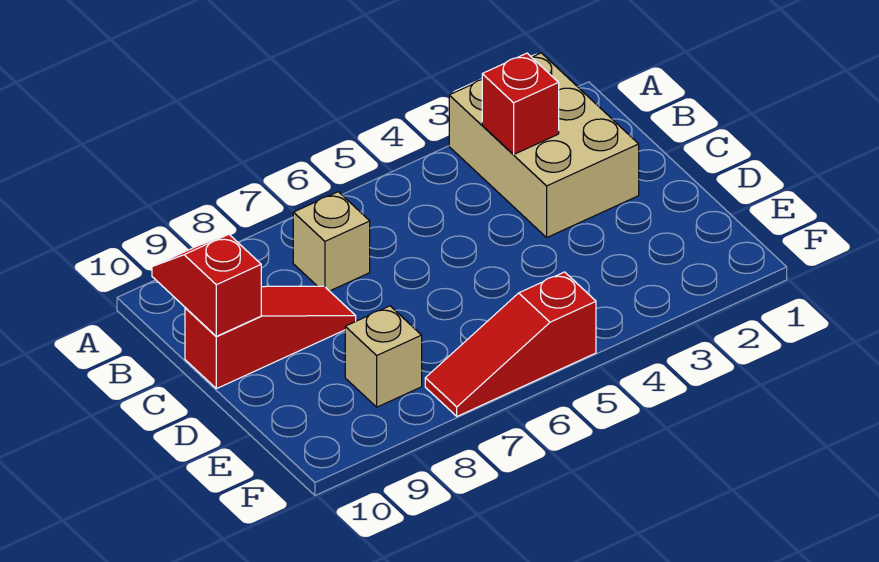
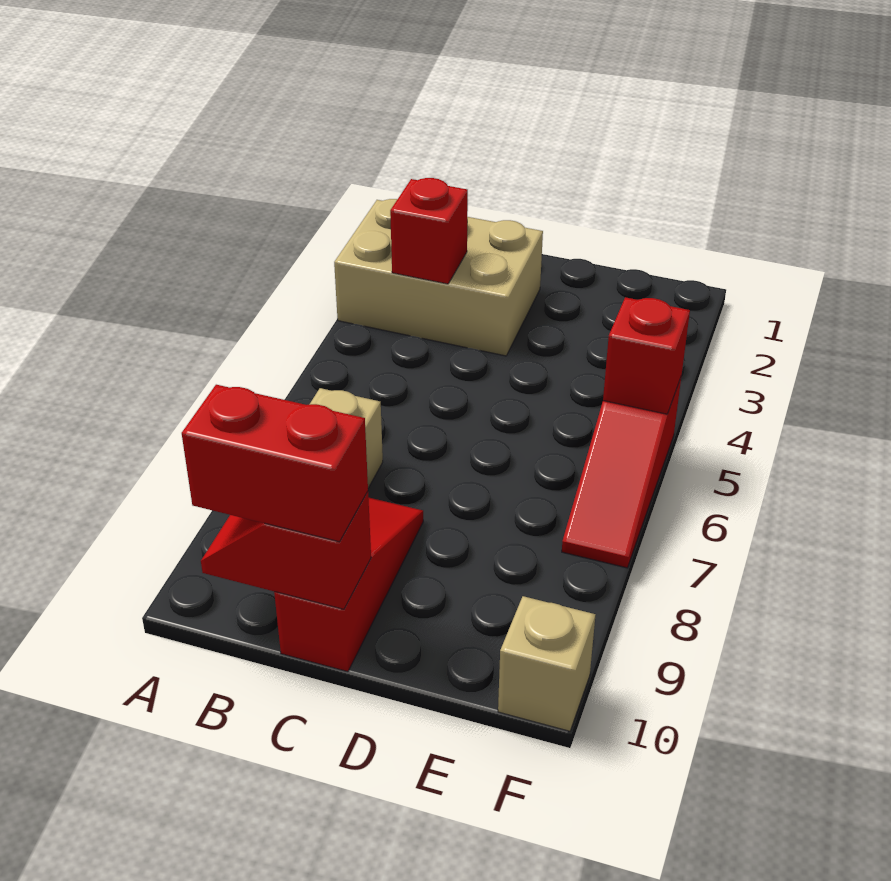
none -> red 1x2 brick [182,385,368,542]
tan 1x1 brick [345,306,422,407] -> tan 1x1 brick moved to [498,596,596,731]
none -> red 1x1 brick [603,297,690,414]

